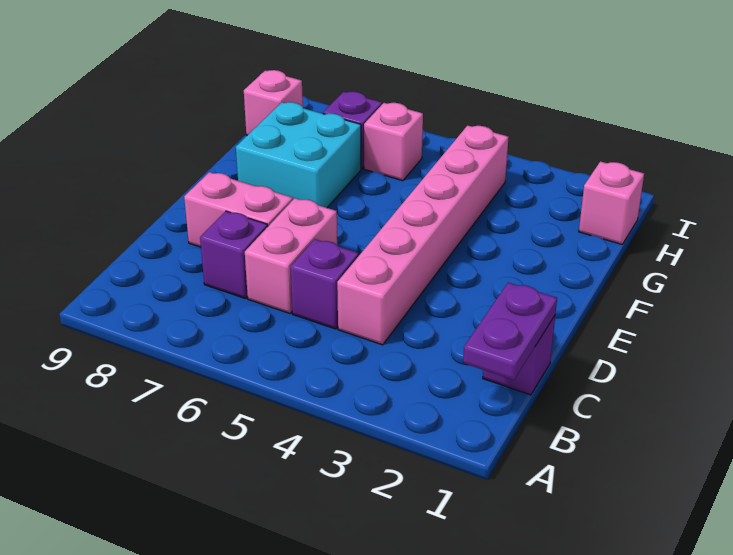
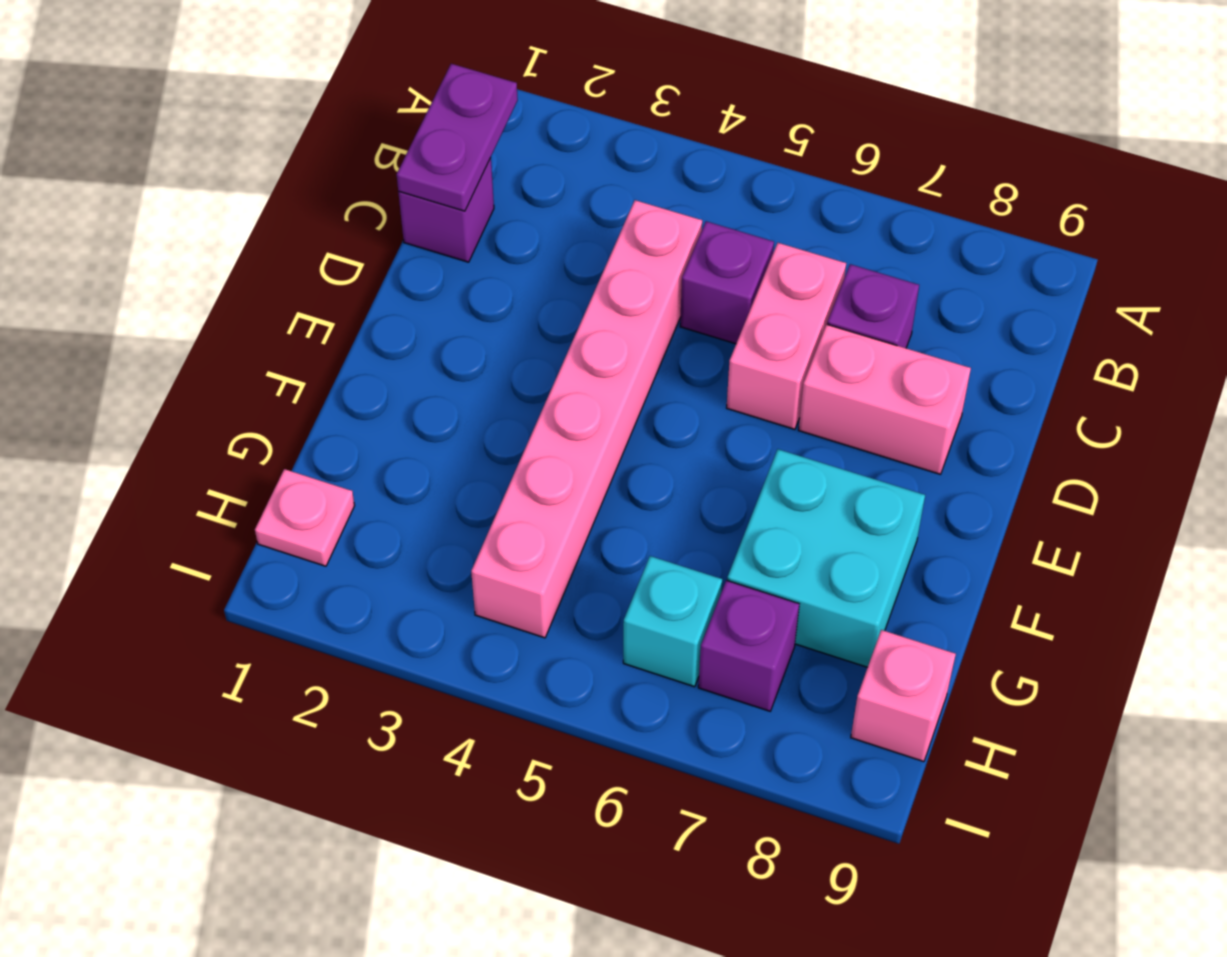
pink 1x1 brick [579,161,644,244] -> pink 1x1 plate [255,469,355,566]
pink 1x1 brick [364,103,423,181] -> cyan 1x1 brick [623,556,722,687]

